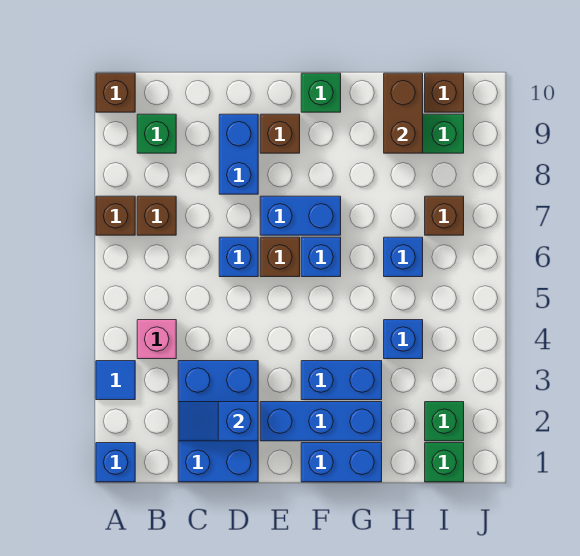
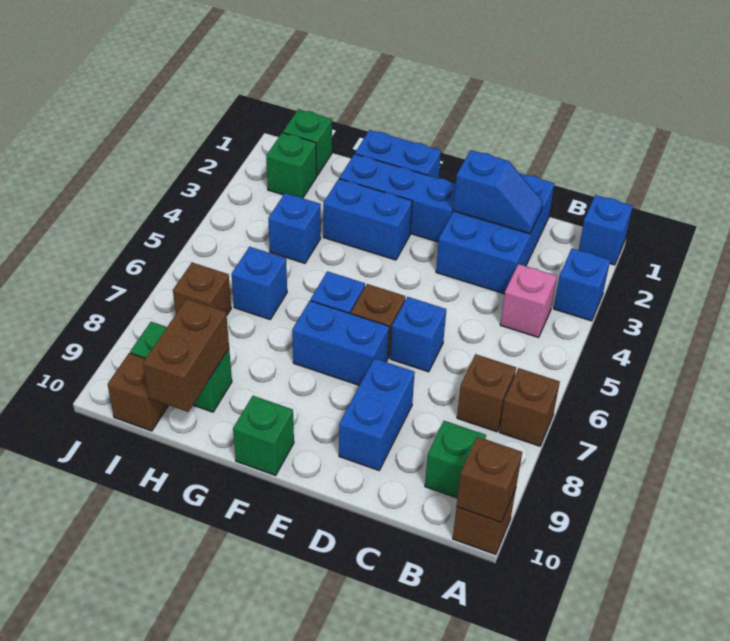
blue 1x1 tile [96,361,135,400] -> blue 1x1 brick [554,248,610,321]
brown 1x1 brick [260,114,300,153] -> brown 1x1 brick moved to [457,437,522,522]

